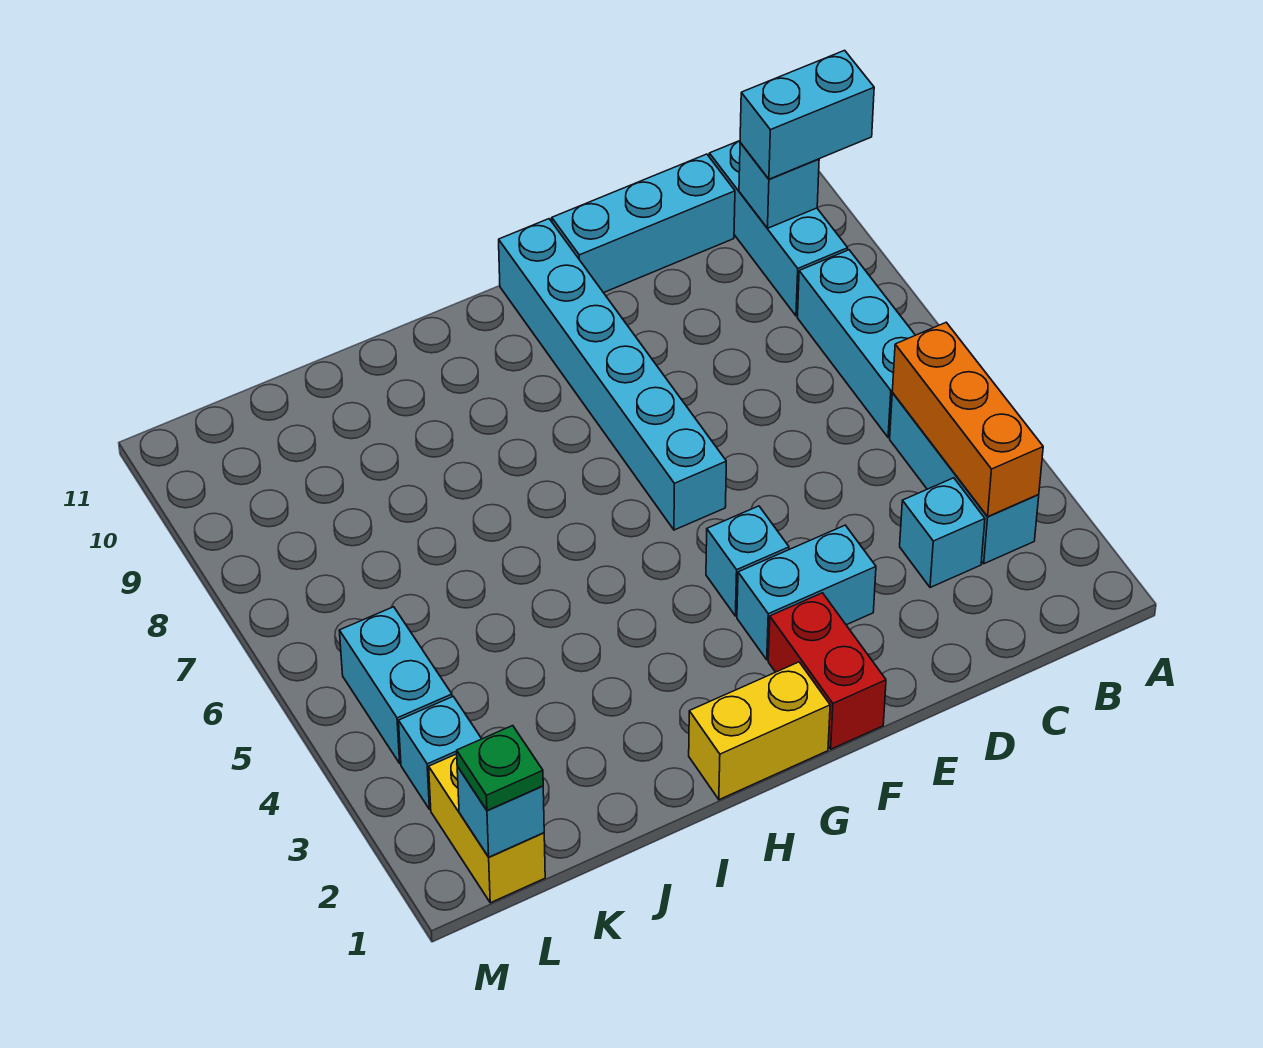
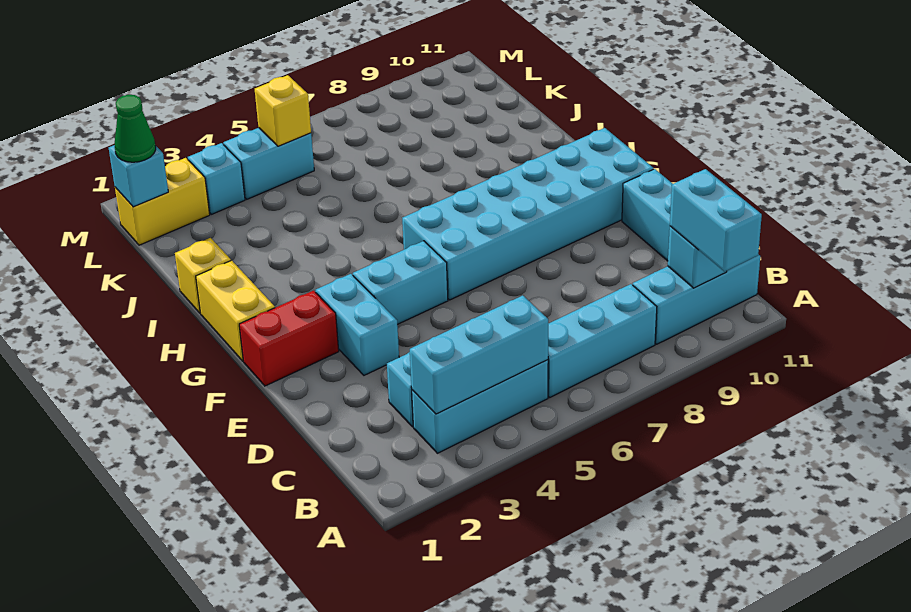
orange 1x3 brick [892,322,1043,517] -> cyan 1x3 brick [410,295,548,414]
cyan 1x1 brick [706,506,789,616] -> cyan 1x2 brick [353,241,448,324]
cyan 1x6 brick [499,219,726,530] -> cyan 2x6 brick [402,128,654,300]
none -> yellow 1x1 brick [175,238,231,313]
green 1x1 plate [457,726,543,811] -> green 1x1 cone [115,95,156,162]
none -> yellow 1x1 brick [255,75,311,146]

